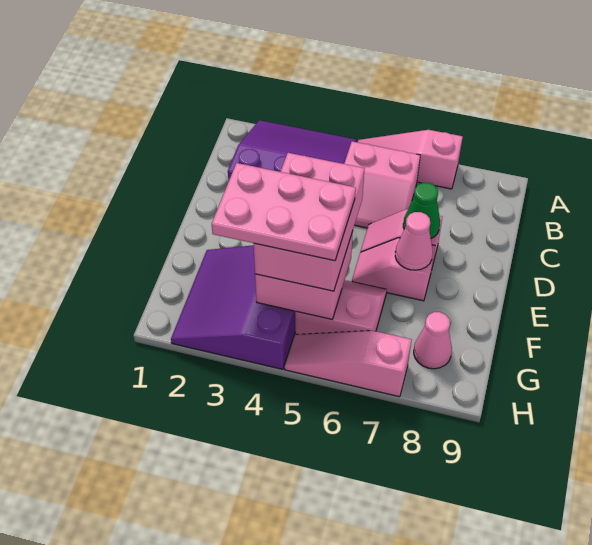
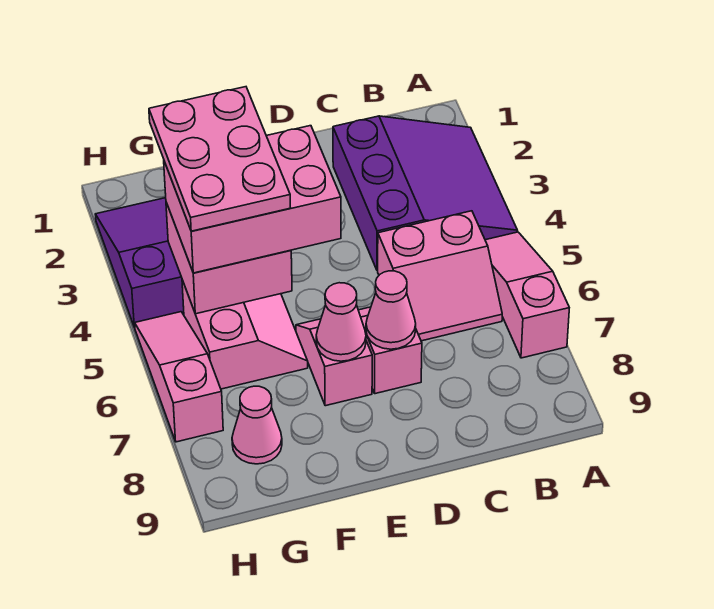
pink 2x2 slope [344,141,420,228] -> pink 2x2 slope turned to [378,211,502,341]
green 1x1 cone [403,183,440,238] -> pink 1x1 cone [366,271,416,349]

